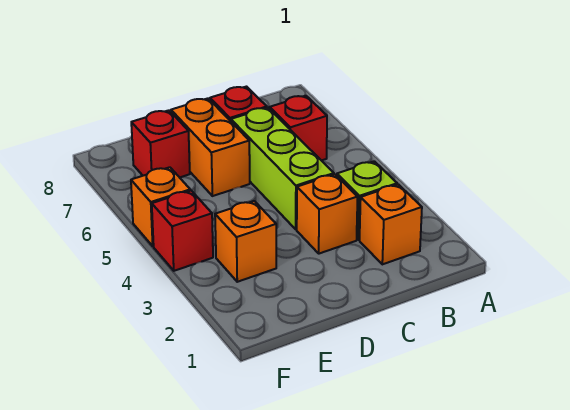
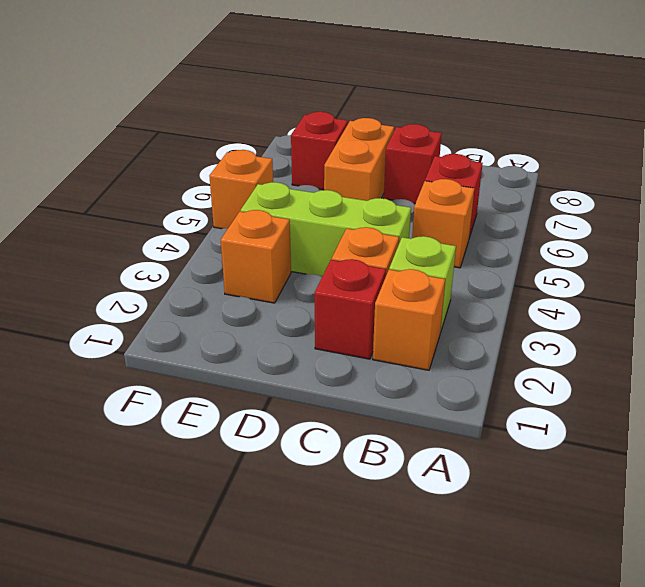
none -> orange 1x1 brick [412,179,475,268]
lime 1x3 brick [231,108,334,229] -> lime 1x3 brick turned to [241,182,411,277]
red 1x1 brick [152,190,213,271] -> red 1x1 brick moved to [315,259,386,359]

